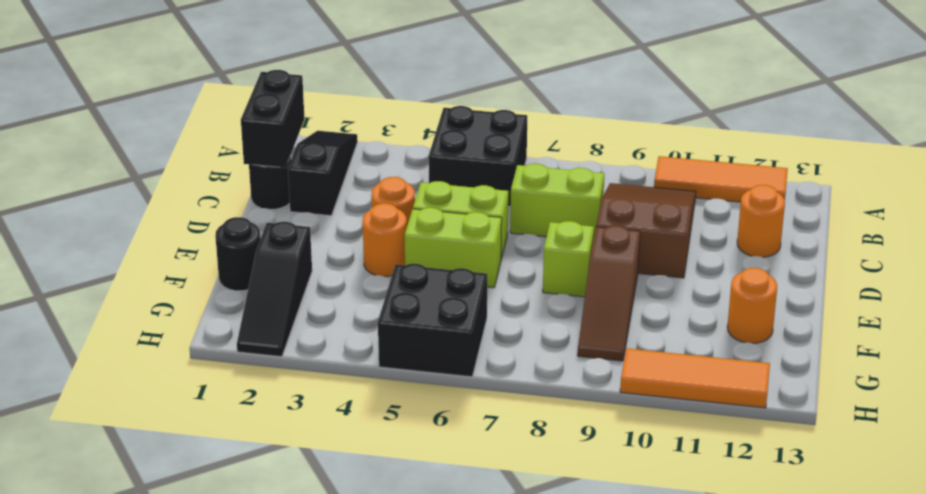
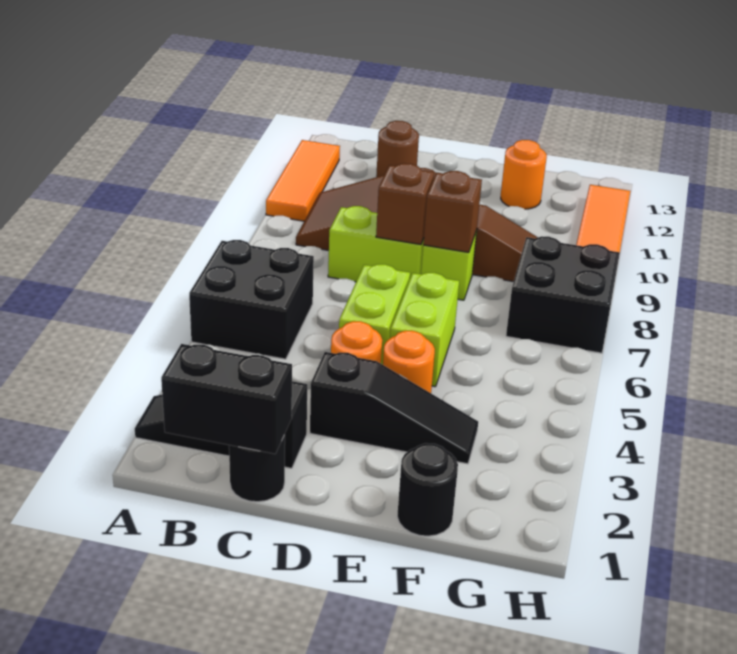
lime 1x2 brick [510,164,604,239] -> lime 1x2 brick turned to [328,206,424,282]
orange 1x1 round brick [737,185,785,257] -> brown 1x1 round brick [376,121,419,177]
none -> brown 1x1 brick [376,163,434,245]
none -> brown 1x1 brick [423,171,482,252]
black 1x3 slope [237,222,312,357] -> black 1x3 slope moved to [310,352,478,464]
black 2x2 brick [378,264,487,377] -> black 2x2 brick moved to [506,236,620,353]

